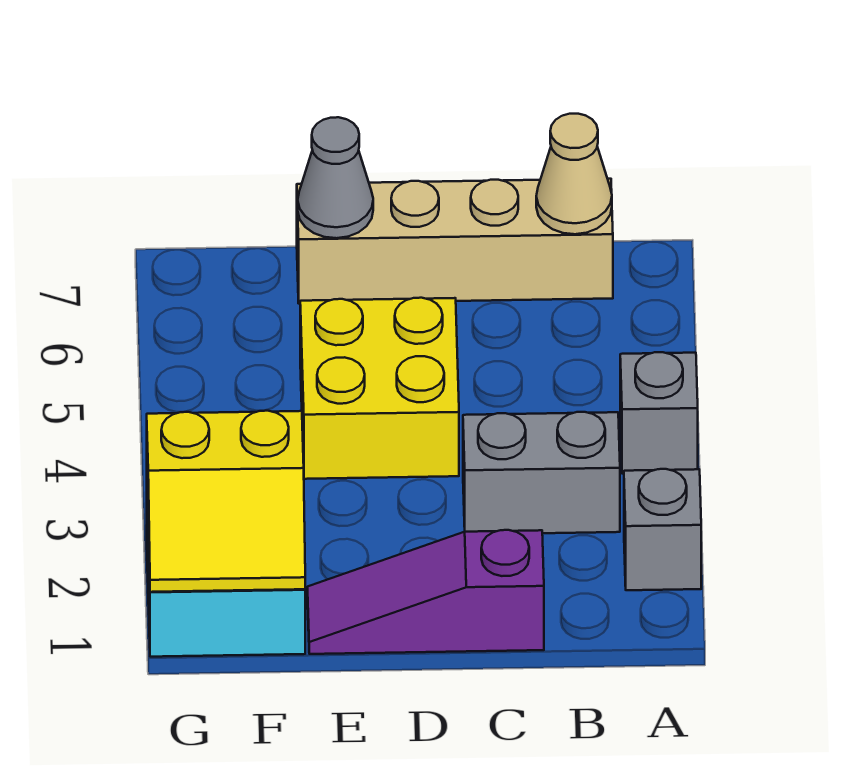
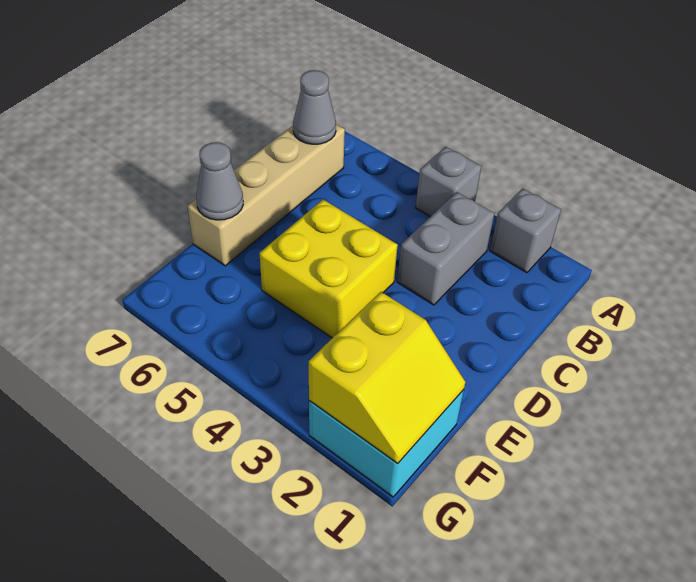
tan 1x1 cone [536,114,612,234] -> grey 1x1 cone [293,70,336,144]
purple 1x3 slope [308,530,544,654] -> none

